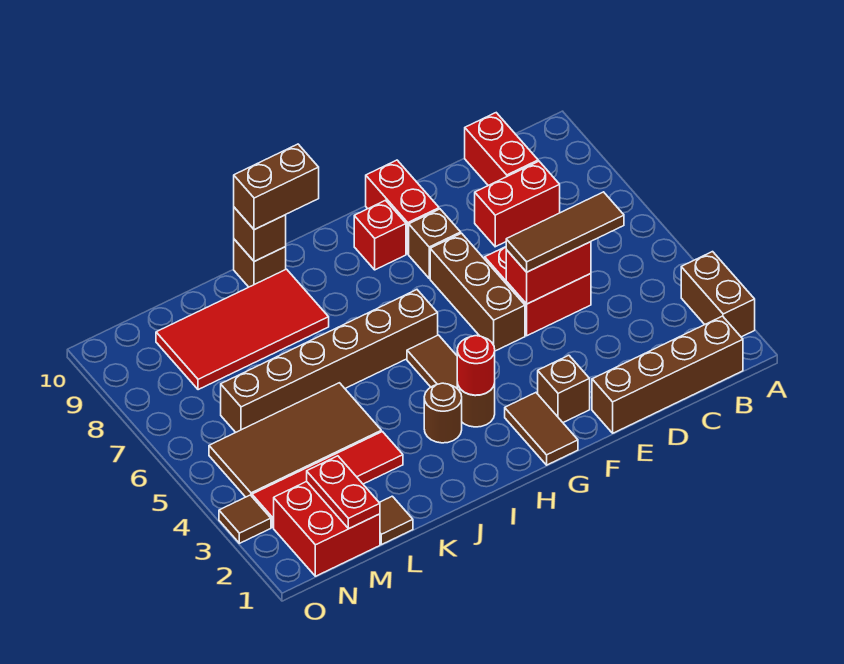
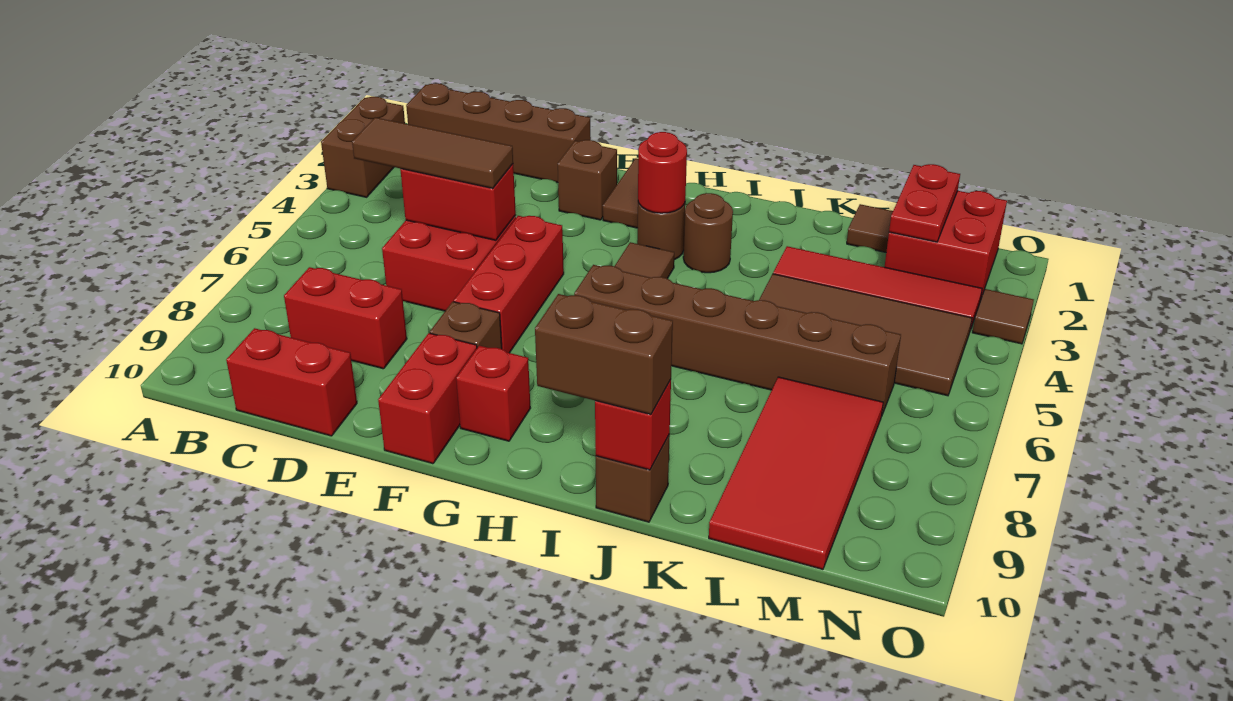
red 1x2 brick [465,113,538,186] -> red 1x2 brick turned to [226,328,357,436]
brown 1x3 brick [430,233,525,351] -> red 1x3 brick [454,216,564,353]
red 2x4 tile [156,269,329,390] -> red 2x4 tile turned to [709,377,883,569]
brown 1x1 brick [234,207,286,262] -> red 1x1 brick [595,380,671,470]

